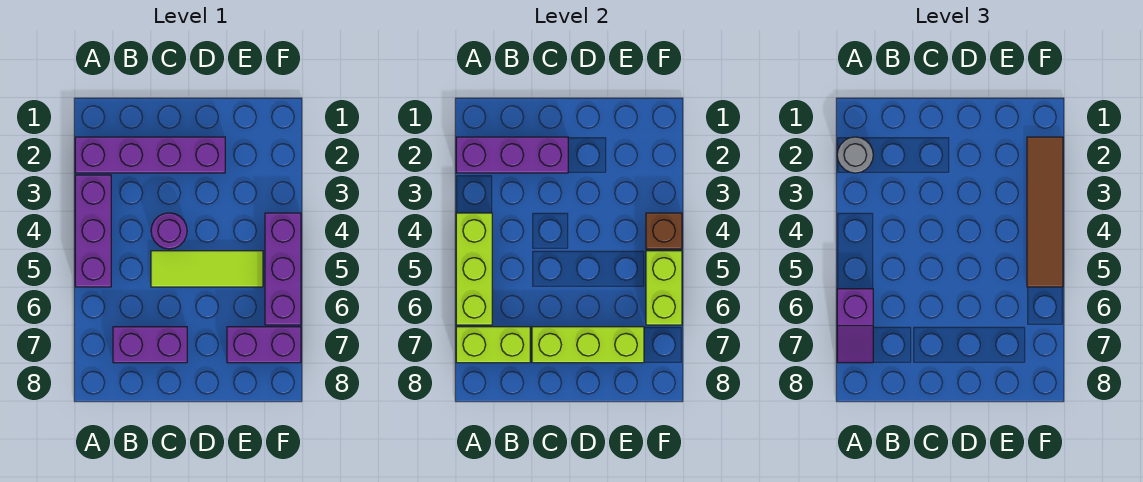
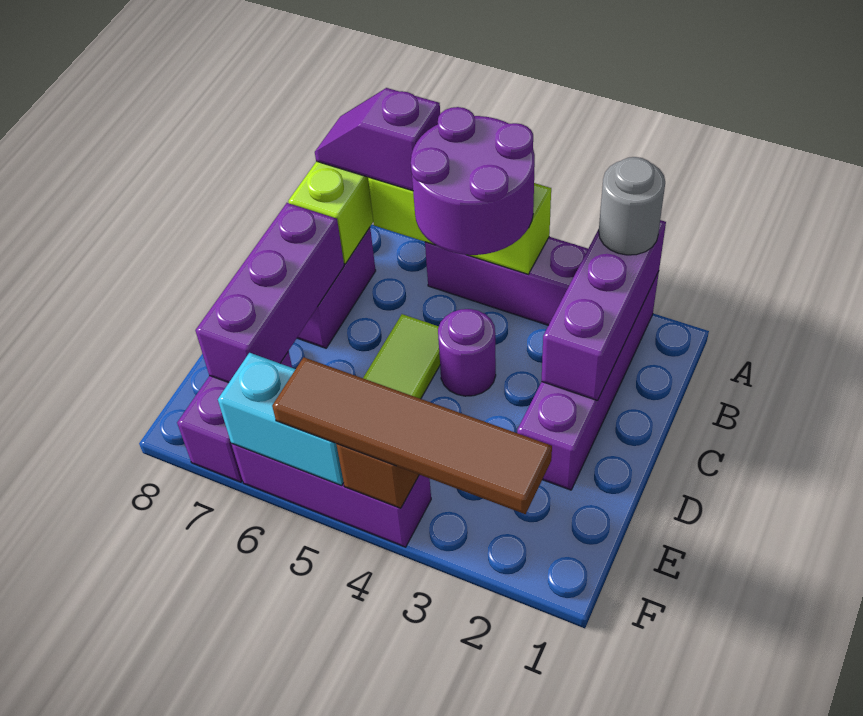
none -> purple 2x2 round brick [411,107,535,255]
lime 1x3 brick [532,327,644,363] -> purple 1x3 brick [195,203,344,383]
lime 1x2 brick [646,251,682,325] -> cyan 1x2 brick [218,353,344,486]

